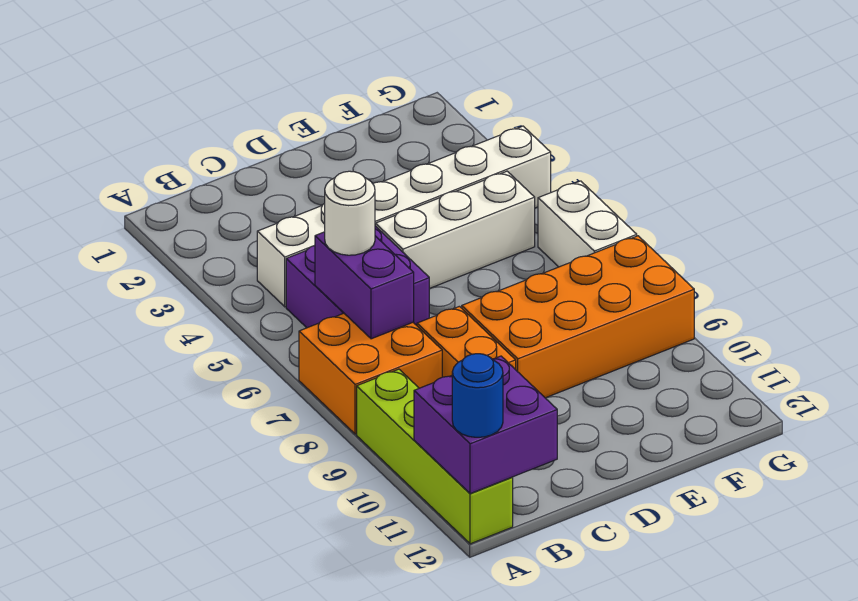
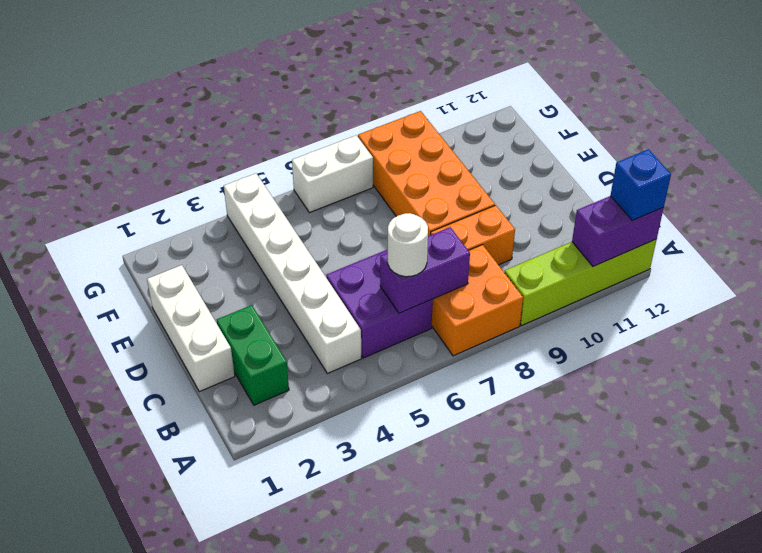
purple 2x2 brick [414,356,557,494] -> purple 1x2 brick [572,196,664,266]
blue 1x1 round brick [452,354,503,437] -> blue 1x1 brick [610,149,671,220]
none -> green 1x2 brick [217,305,289,405]
white 1x3 brick [375,171,535,289] -> white 1x3 brick moved to [147,265,235,392]

